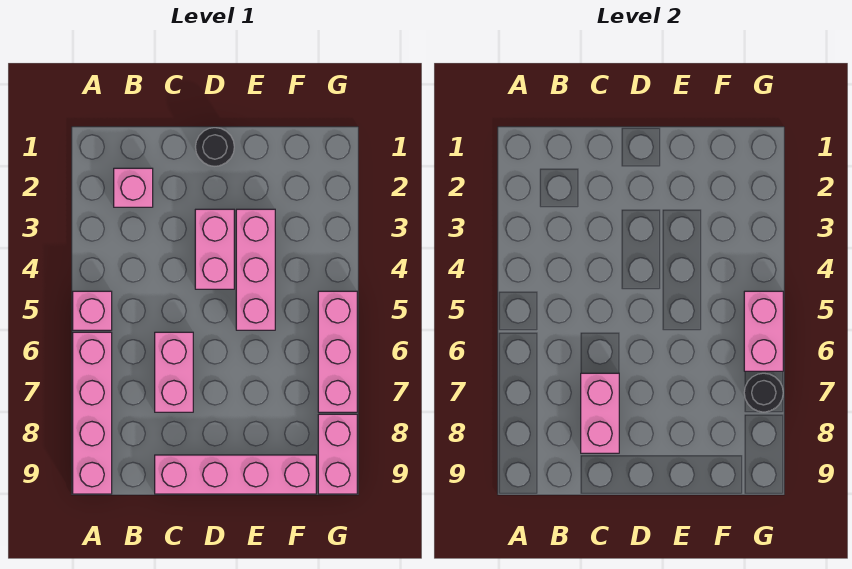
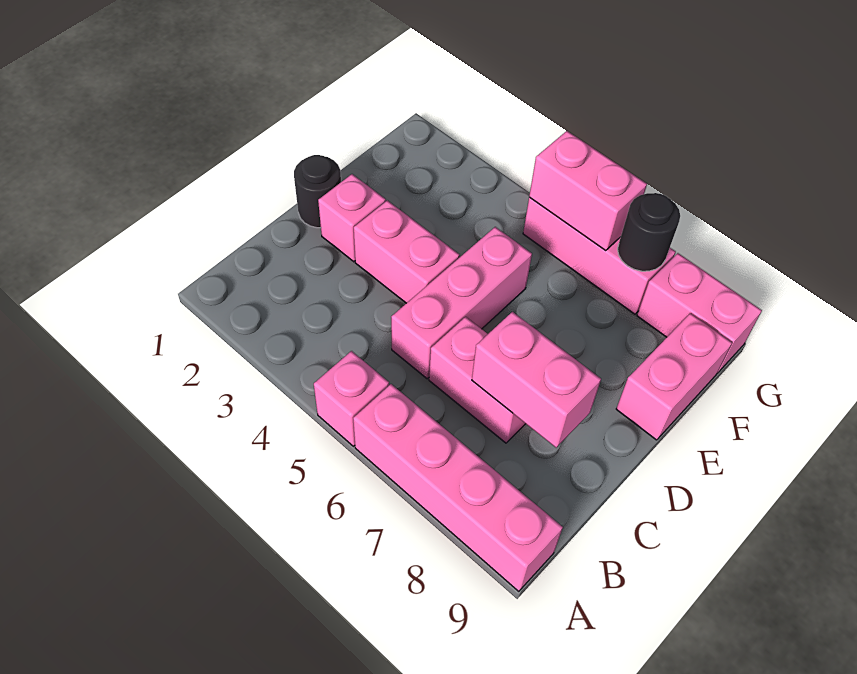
pink 1x1 brick [114,168,153,207] -> pink 1x1 brick moved to [318,174,386,262]
pink 1x4 brick [155,455,316,494] -> pink 1x2 brick [616,313,732,440]
pink 1x3 brick [236,209,275,330] -> pink 1x3 brick turned to [391,227,532,379]

